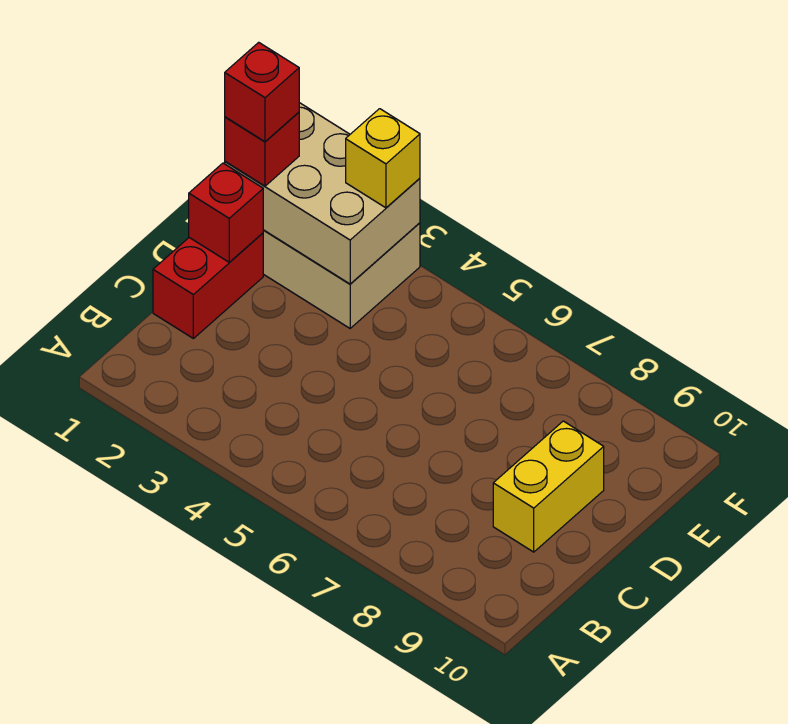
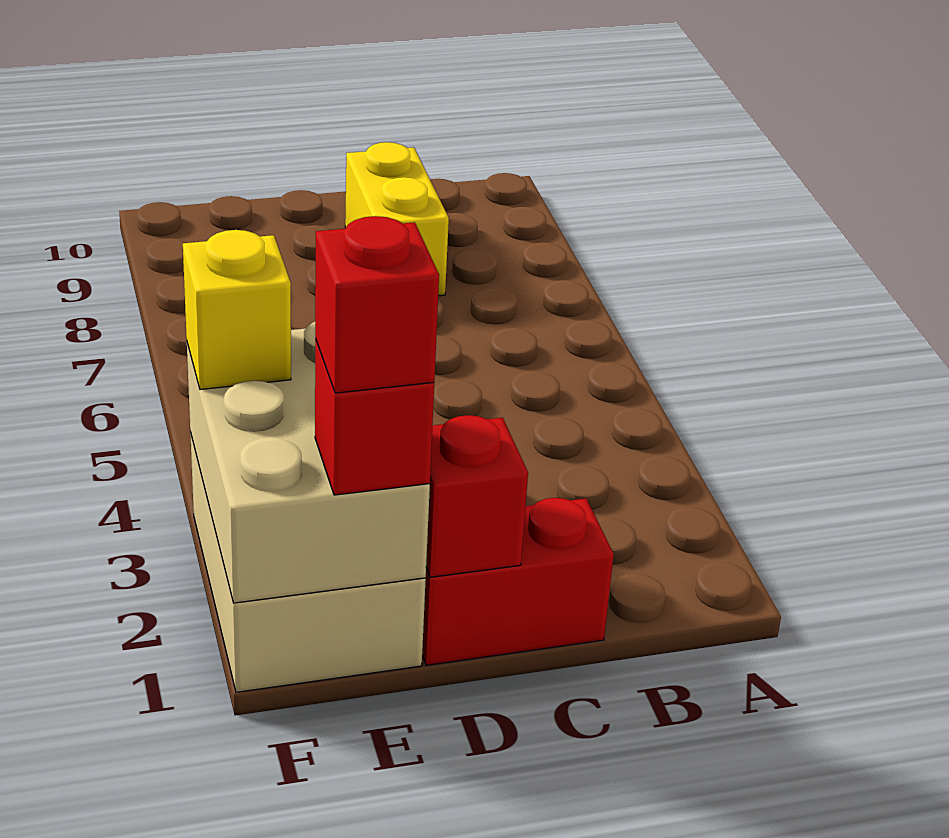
yellow 1x2 brick [493,421,604,552] -> yellow 1x2 brick turned to [345,142,449,296]

